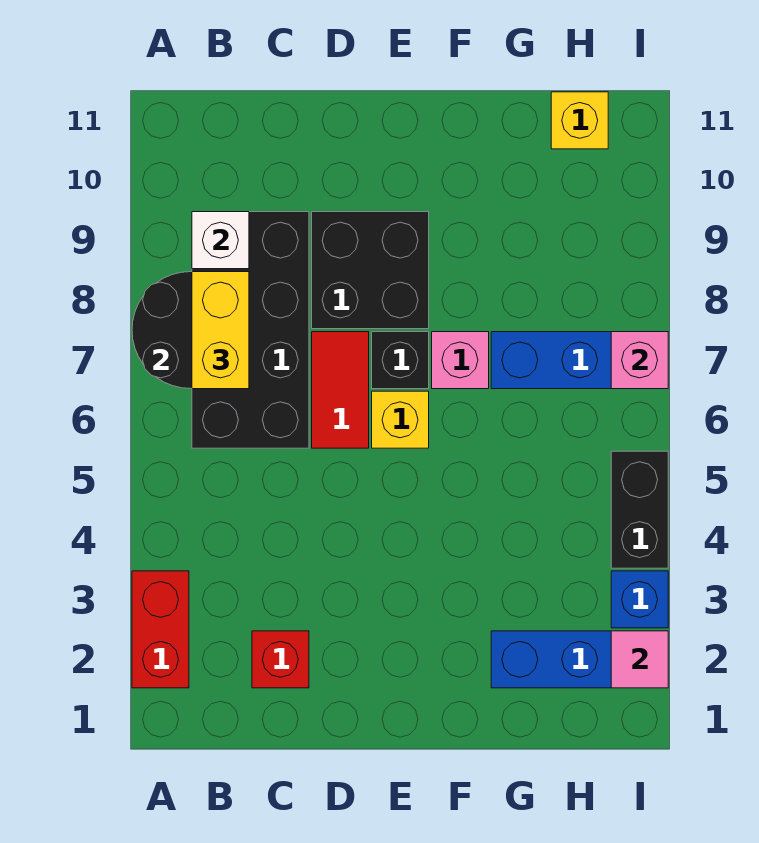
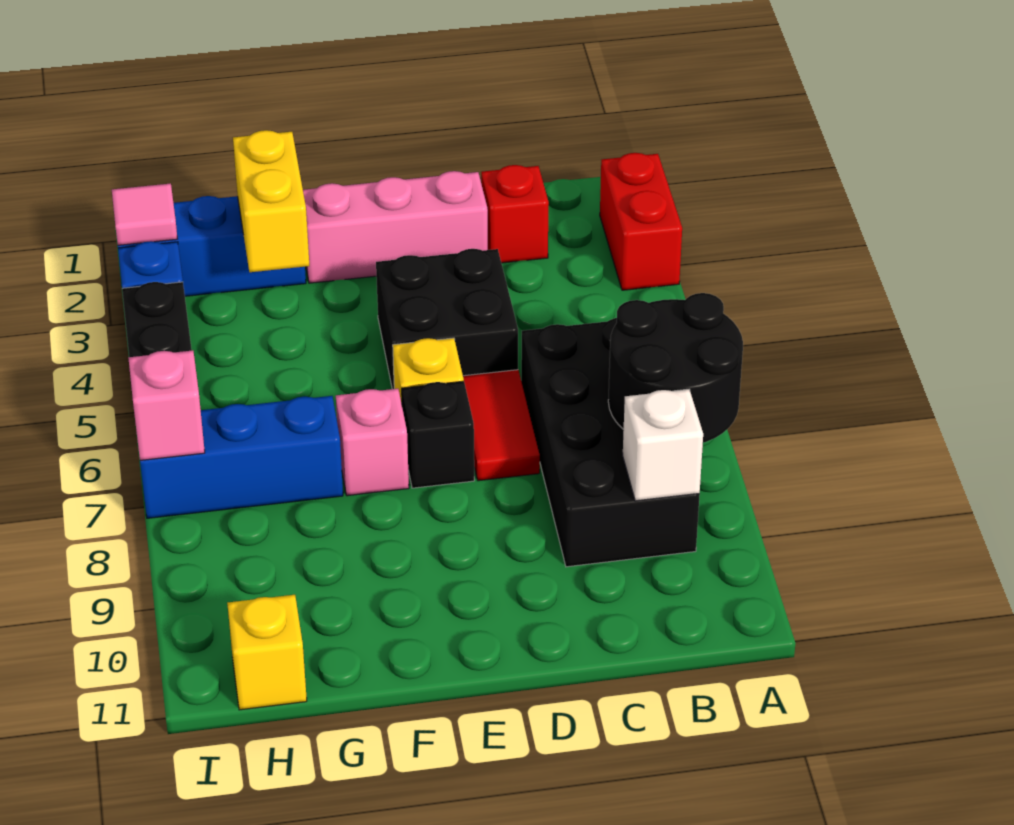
yellow 1x2 brick [192,272,249,389] -> yellow 1x2 brick moved to [233,130,309,272]
none -> pink 1x3 brick [303,171,488,283]
black 2x2 brick [312,212,429,329] -> black 2x2 brick moved to [376,249,518,389]

